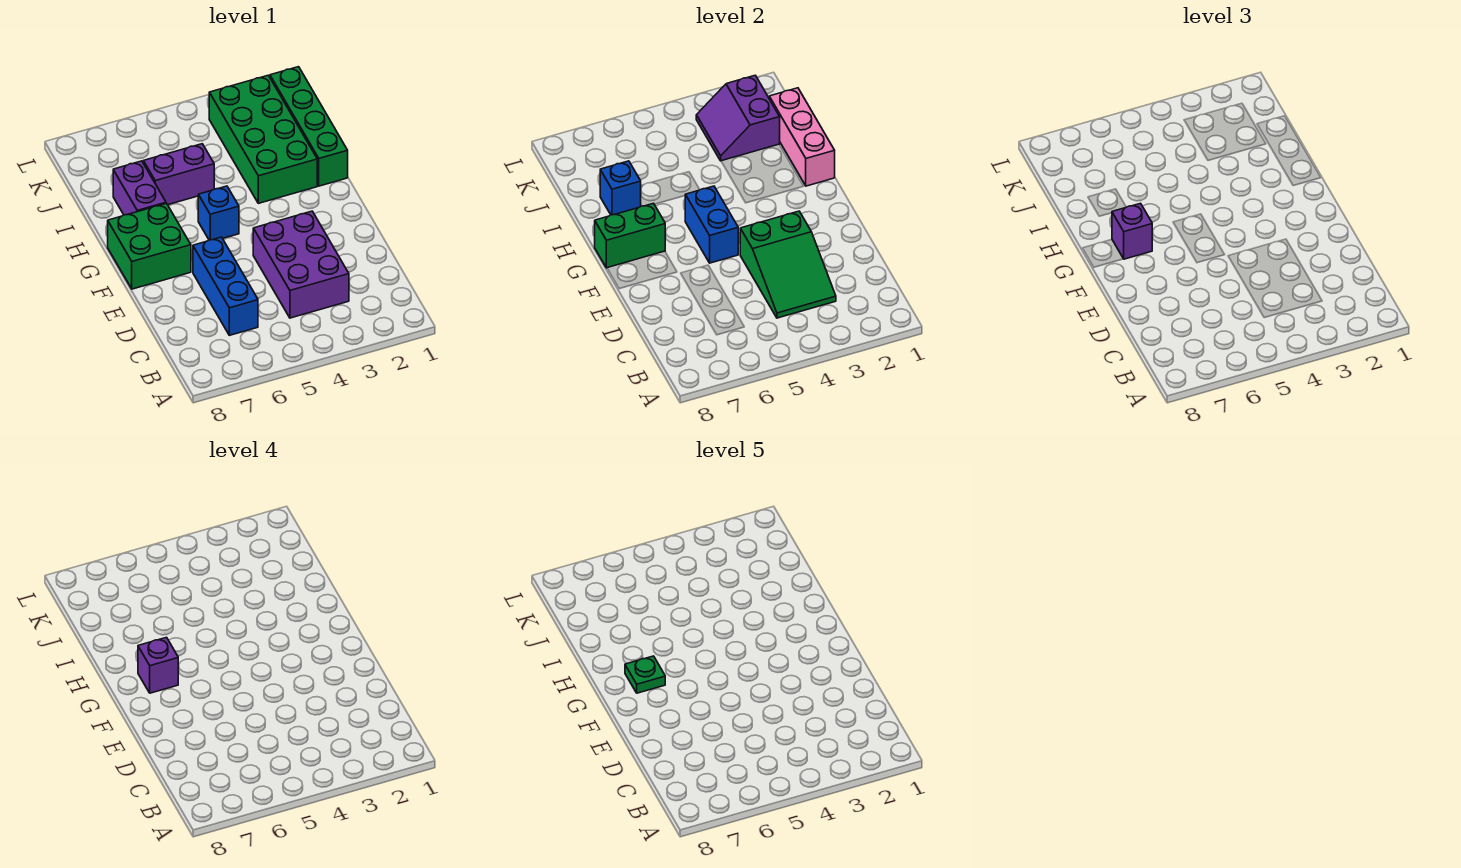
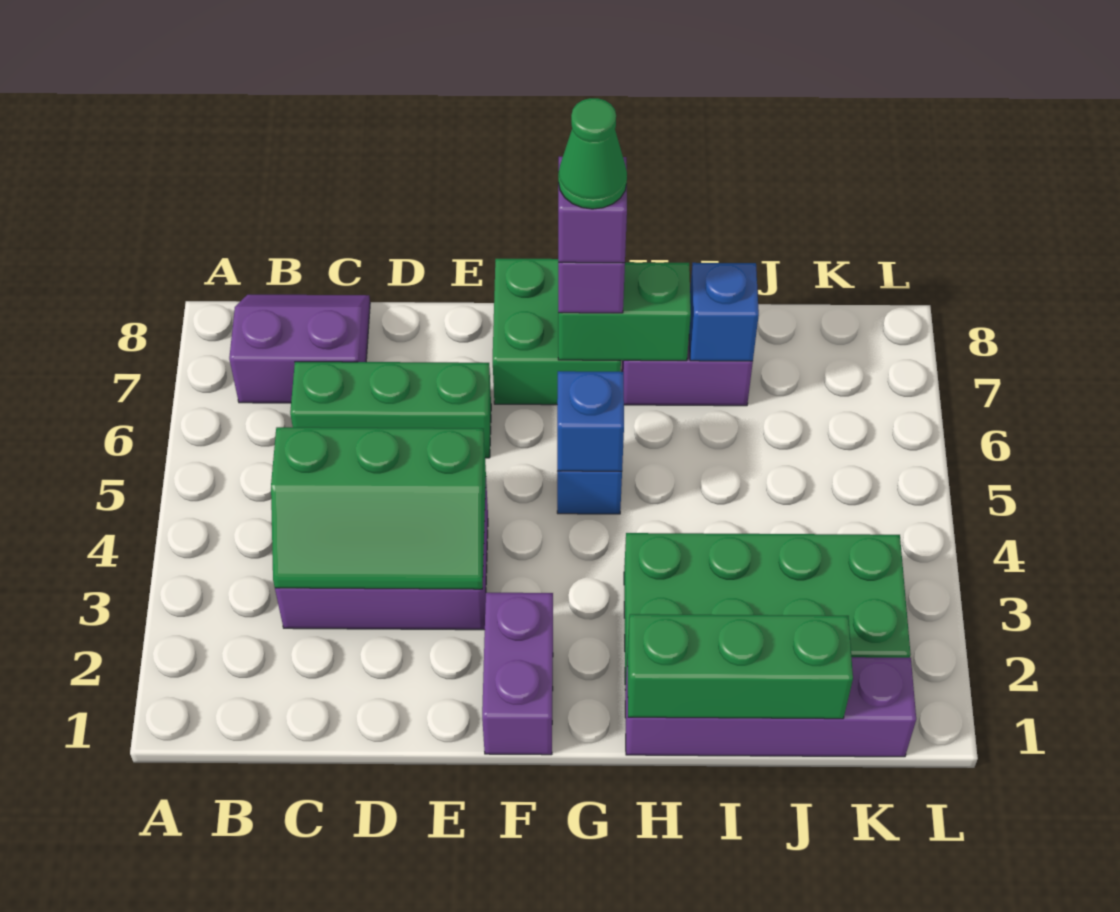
green 2x3 slope [740,211,836,318] -> green 2x3 slope turned to [271,427,486,589]
blue 1x3 brick [193,237,258,335] -> green 1x3 brick [290,362,491,458]
blue 1x2 brick [685,186,738,263] -> blue 1x1 brick [557,371,624,471]
green 1x2 brick [595,203,665,268] -> green 1x2 brick turned to [558,262,691,361]
green 1x1 plate [625,656,665,693] -> green 1x1 cone [558,98,627,209]
green 1x4 brick [270,67,348,186] -> purple 1x4 brick [625,657,916,757]
pink 1x3 brick [769,88,835,186] -> green 1x3 brick [627,614,853,719]
purple 1x2 brick [143,144,214,205] -> purple 1x2 brick moved to [482,593,553,755]
purple 2x2 slope [696,75,780,161] -> purple 2x2 slope moved to [229,295,370,403]

